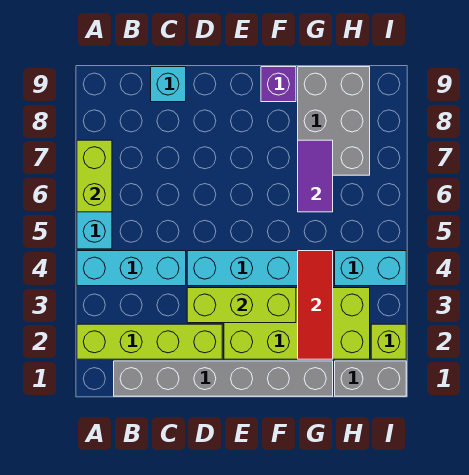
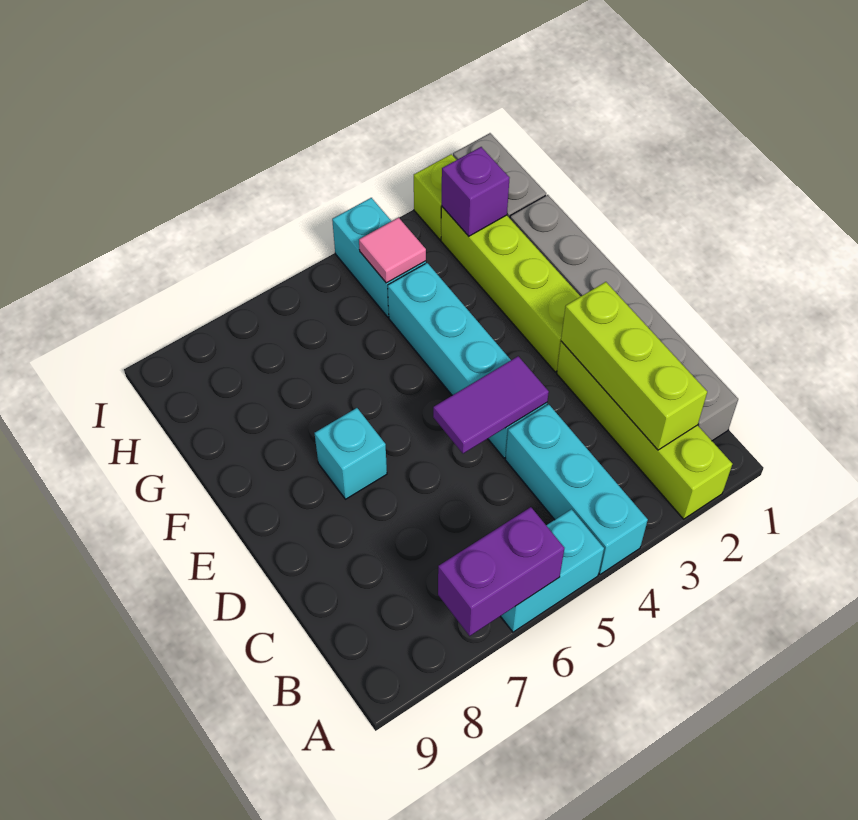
lime 1x2 brick [77,140,112,212] -> purple 1x2 brick [438,507,564,636]
cyan 1x1 brick [151,67,186,102] -> cyan 1x1 brick moved to [315,408,387,499]
lime 1x3 brick [187,288,296,323] -> lime 1x3 brick moved to [561,282,707,450]
lime 2x4 brick [224,288,370,359] -> lime 1x4 brick [441,207,581,372]
purple 1x1 brick [261,67,296,102] -> purple 1x1 brick moved to [442,147,509,236]
red 1x3 tile [298,251,333,359] -> none
purple 1x2 tile [298,140,333,212] -> purple 1x2 tile moved to [433,356,549,454]
grey 2x3 brick [298,67,370,175] -> none
none -> pink 1x1 tile [359,218,426,283]

